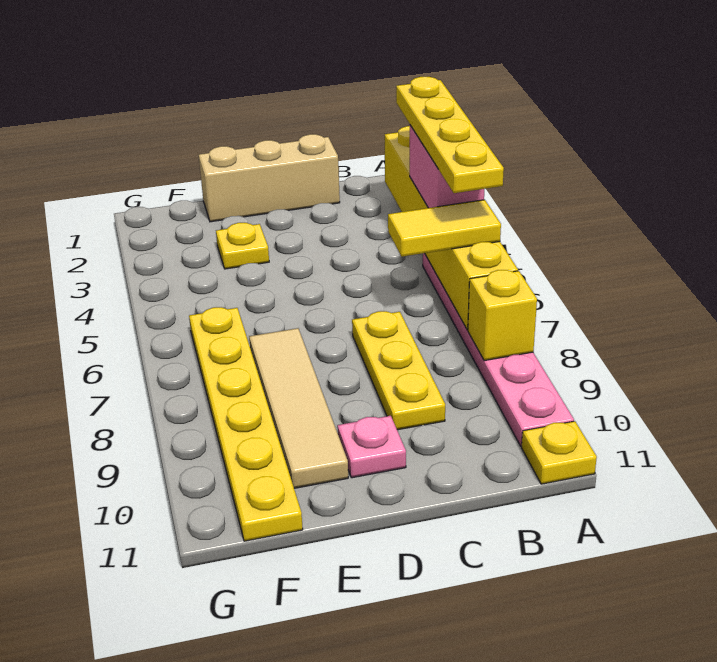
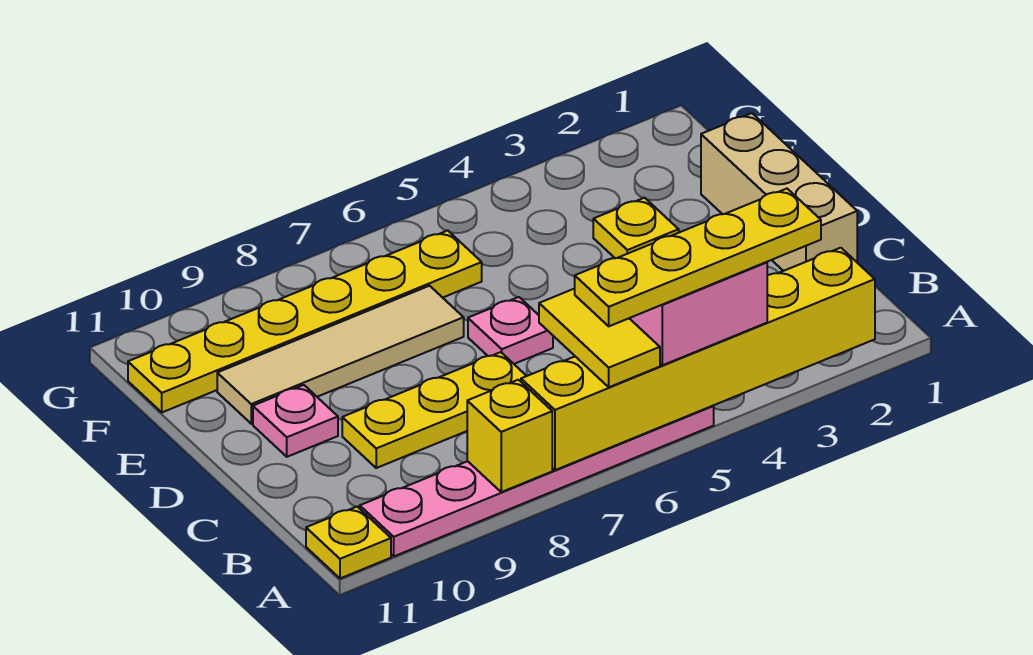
none -> pink 1x1 plate [468,297,553,364]

